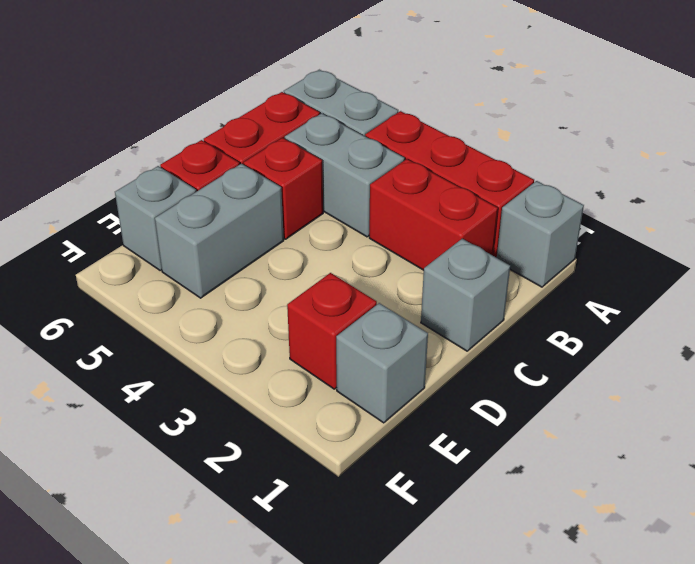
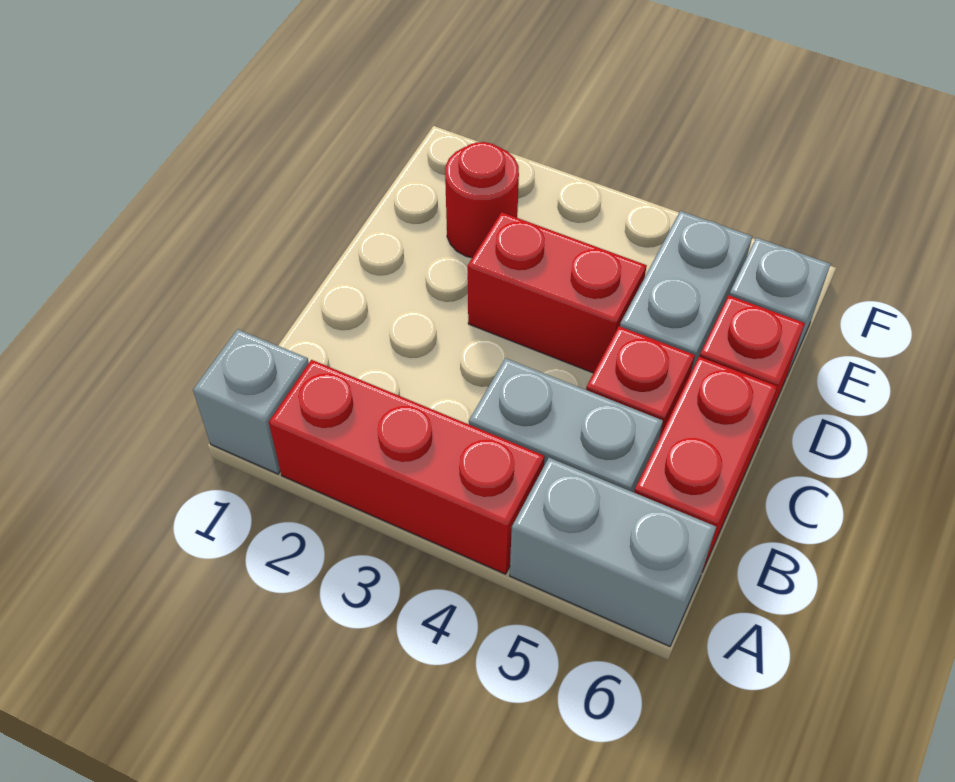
red 1x2 brick [369,159,498,270] -> red 1x2 brick moved to [468,212,647,373]
grey 1x1 brick [421,239,510,351] -> none
grey 1x1 brick [336,303,428,423] -> none
red 1x1 brick [287,273,377,389] -> red 1x1 round brick [445,142,519,258]

